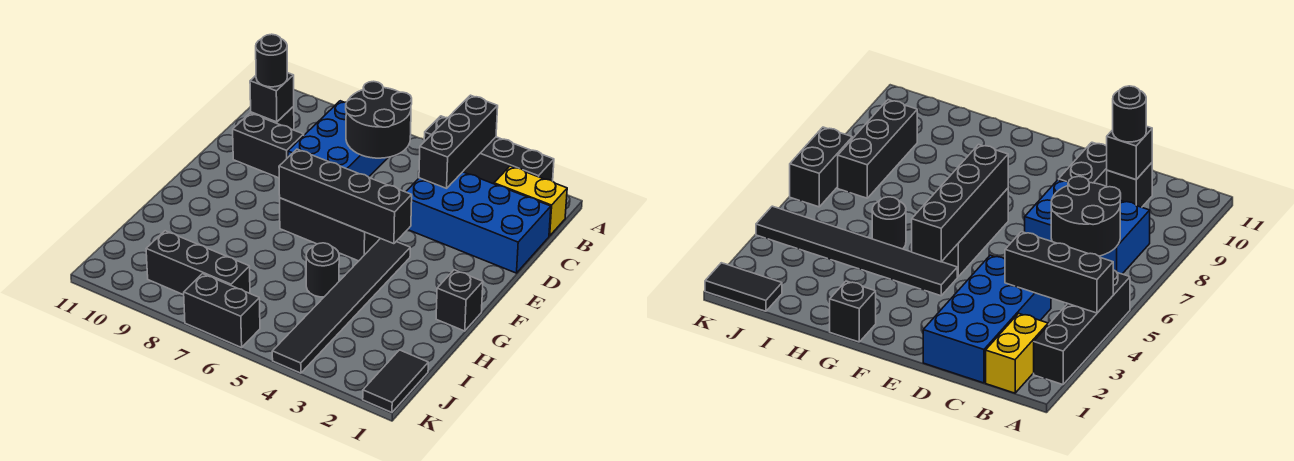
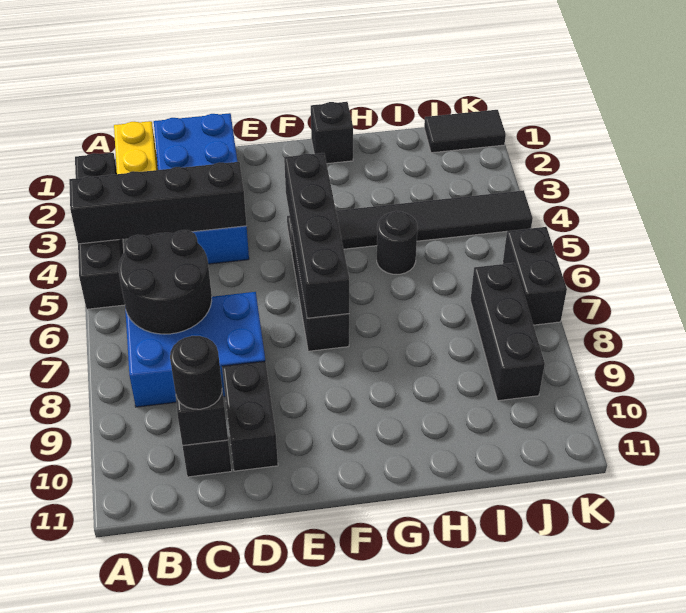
black 1x3 brick [419,95,498,188] -> black 1x4 brick [69,162,247,244]

